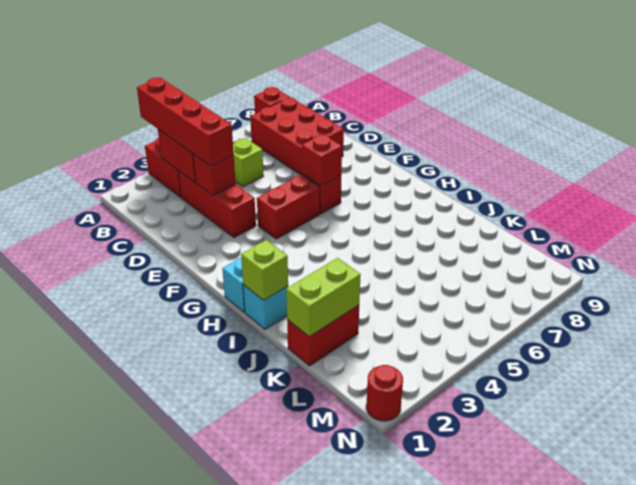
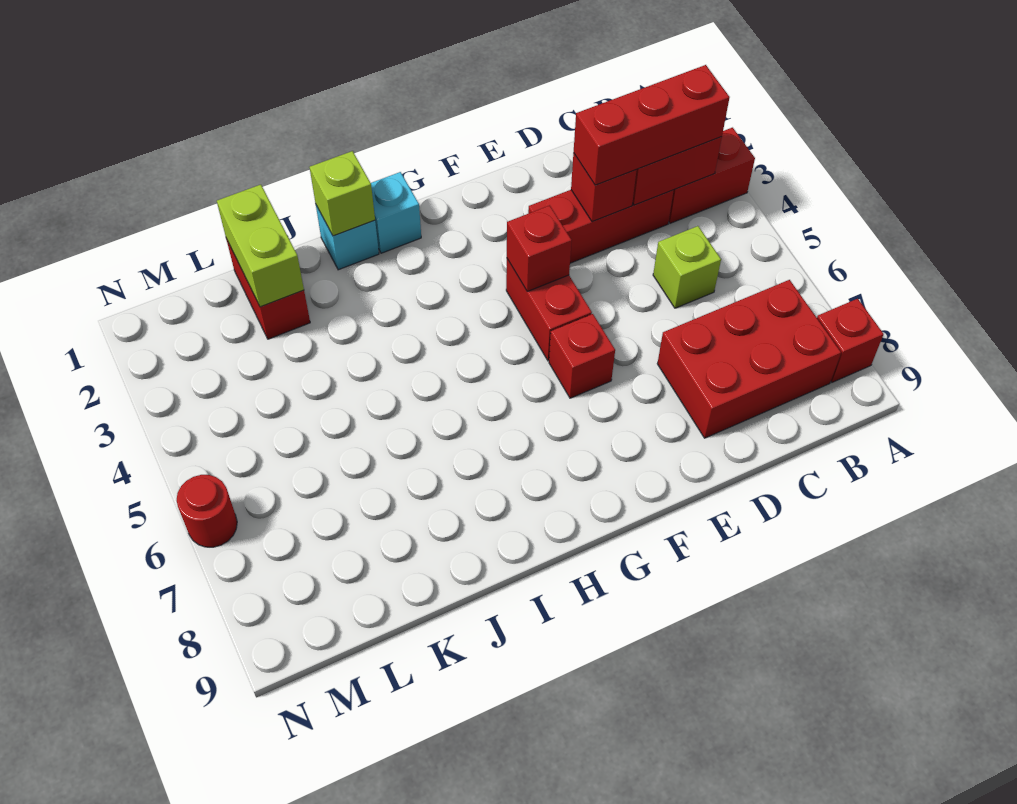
red 1x4 brick [137,78,234,166] -> red 1x3 brick [574,65,730,185]
red 1x1 brick [302,134,342,186] -> red 1x1 brick moved to [507,205,572,291]
red 1x1 round brick [366,365,403,421] -> red 1x1 round brick moved to [177,475,237,547]

